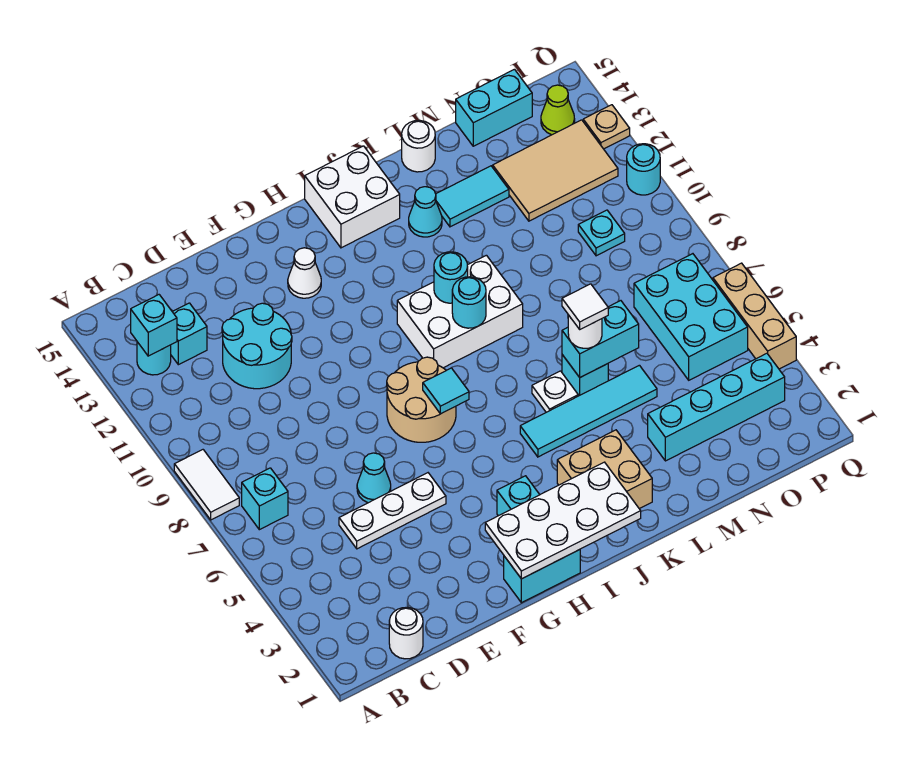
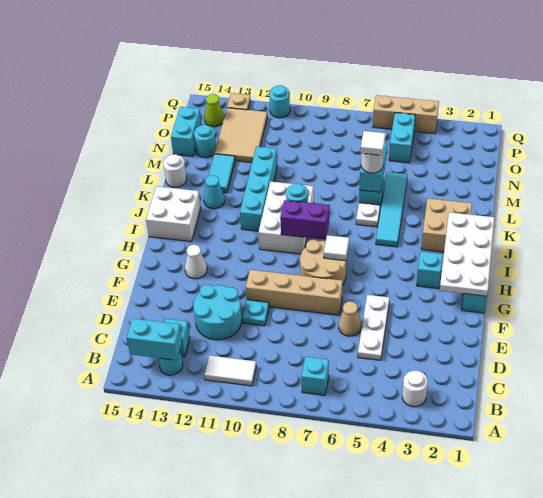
white 1x2 tile [174,450,239,520] -> white 1x2 tile moved to [204,355,256,386]
cyan 1x1 brick [131,295,177,356] -> cyan 1x2 brick [127,318,182,360]
white 1x1 round brick [389,607,423,659] -> white 1x1 round brick moved to [402,371,428,407]
cyan 1x1 cone [357,453,391,503] -> tan 1x1 cone [339,301,361,336]
none -> tan 1x4 brick [246,270,343,315]
cyan 1x1 tile [423,368,469,414] -> white 1x1 tile [324,235,349,261]
none -> purple 1x2 brick [280,200,329,240]
cyan 1x1 round brick [434,252,468,303] -> cyan 1x1 round brick moved to [194,125,216,158]
cyan 1x4 brick [648,353,785,461] -> cyan 1x4 brick moved to [240,146,277,231]
cyan 2x3 brick [634,254,748,380] -> cyan 1x2 brick [389,113,415,163]
cyan 1x1 plate [578,210,625,256] -> cyan 1x1 plate moved to [242,300,269,326]

